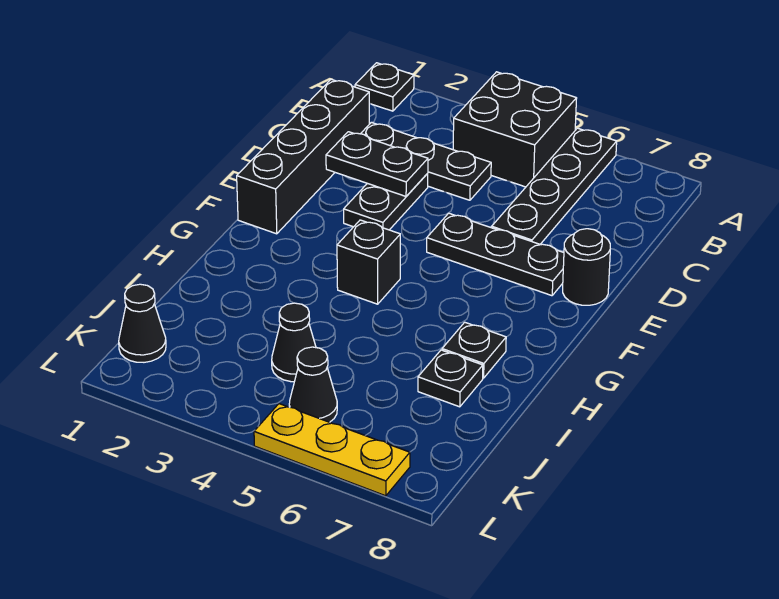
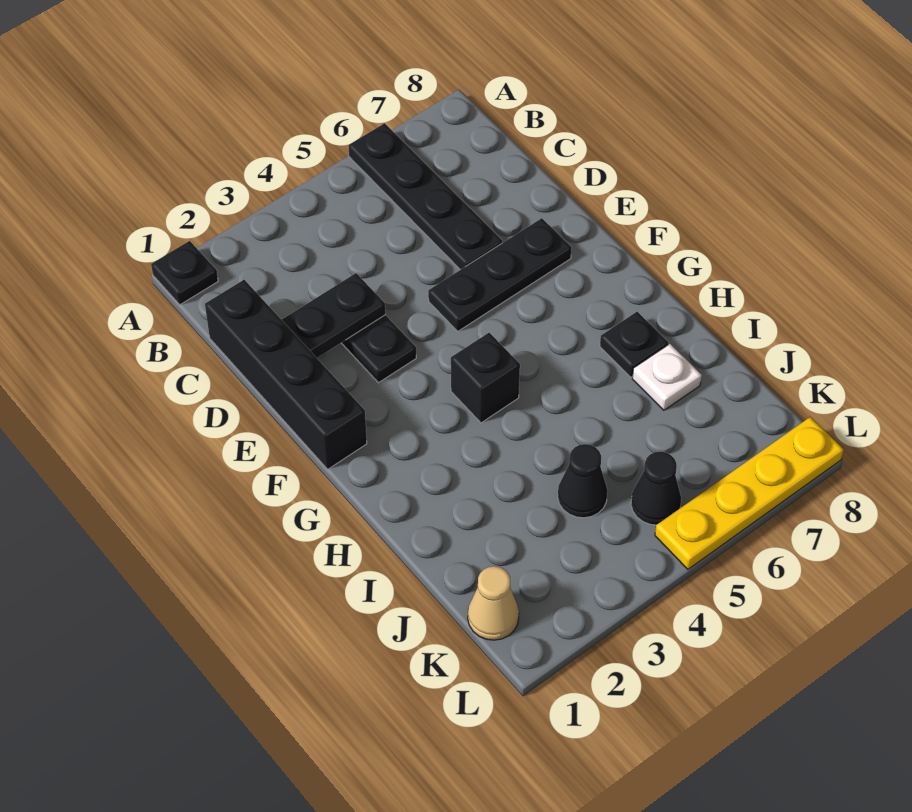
black 2x2 brick [453,72,577,187] -> none
black 1x3 plate [361,122,491,200] -> none
black 1x1 round brick [563,229,610,305] -> none
black 1x1 plate [418,350,483,407] -> white 1x1 plate [632,344,702,410]
black 1x1 cone [119,284,166,362] -> tan 1x1 cone [468,566,519,640]
yellow 1x3 plate [254,404,410,496] -> yellow 1x4 plate [655,417,844,569]

